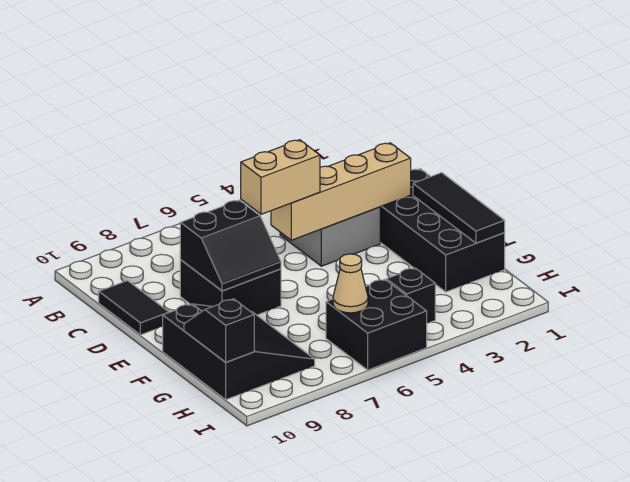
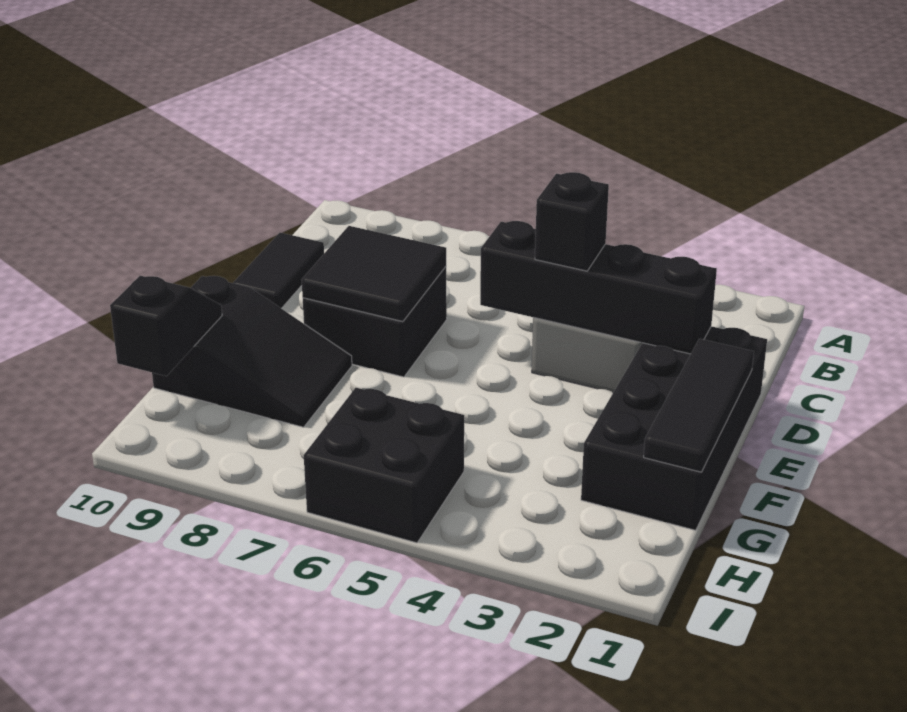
tan 1x4 brick [271,143,411,240] -> black 1x4 brick [480,221,717,354]
tan 1x2 brick [241,140,320,214] -> none
black 2x2 slope [180,200,281,291] -> black 2x2 tile [302,226,446,322]
black 3x3 slope [163,304,315,400] -> black 2x3 slope [152,276,352,427]
black 1x1 brick [386,268,435,323] -> black 1x1 brick moved to [535,172,609,271]
tan 1x1 cone [333,254,368,313] -> none

